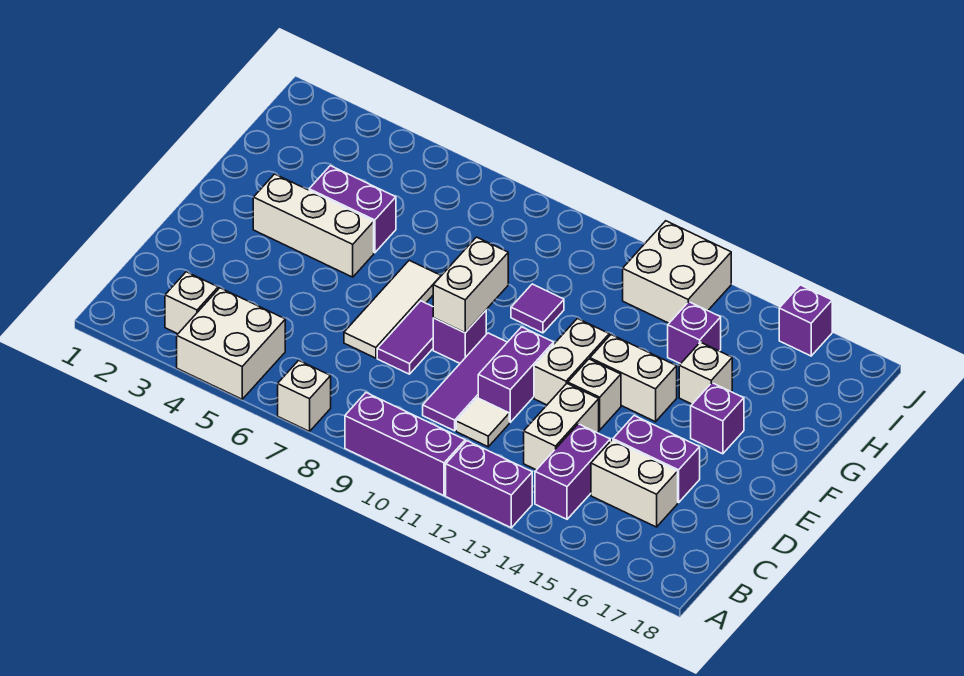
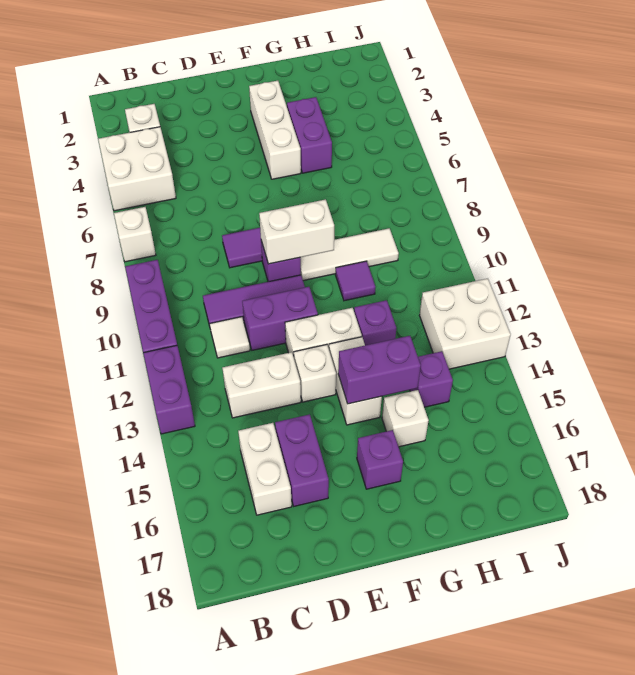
purple 1x2 brick [535,424,610,519] -> purple 1x2 brick moved to [338,336,421,404]
white 1x3 tile [344,260,441,358] -> white 1x3 tile moved to [300,228,399,281]
purple 1x1 brick [779,285,832,356] -> purple 1x1 brick moved to [354,300,396,345]

